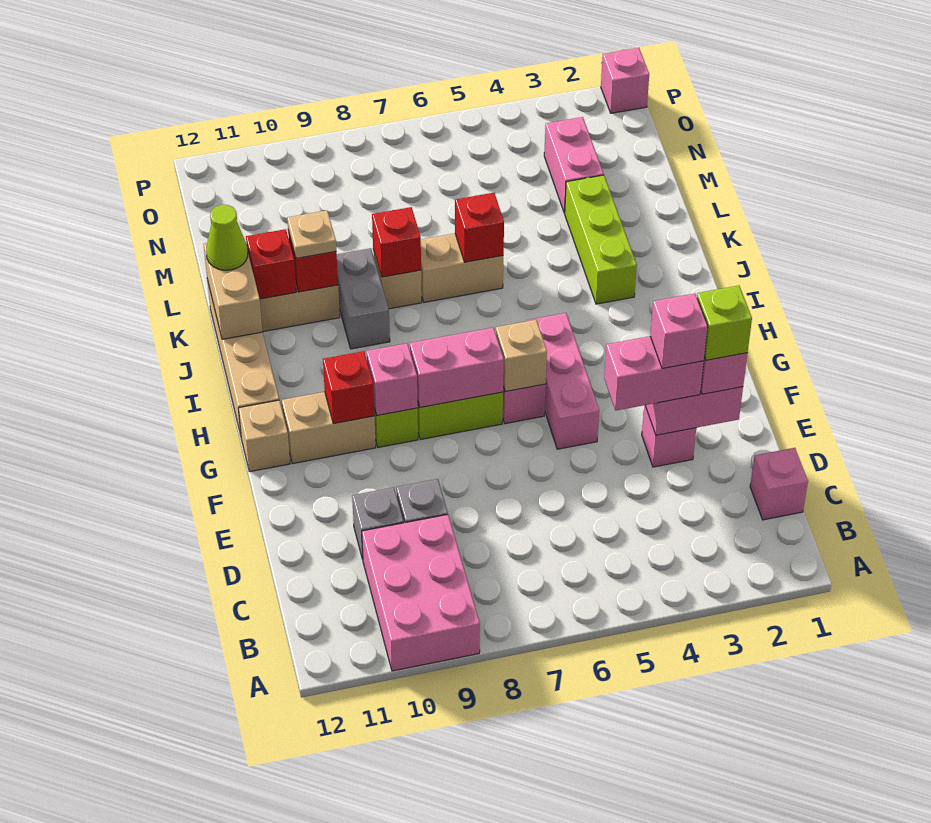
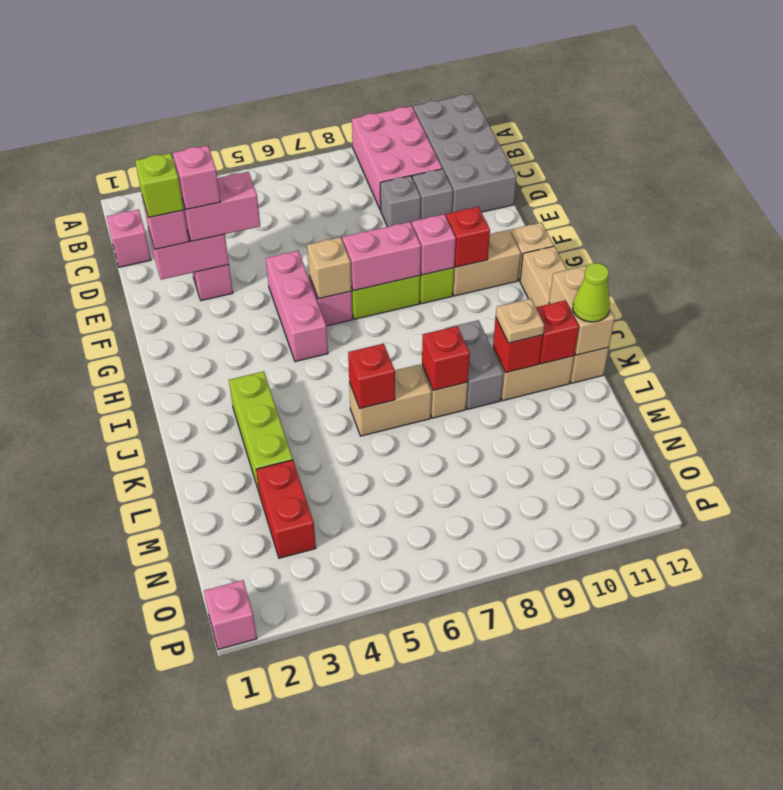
none -> grey 2x4 brick [413,94,517,212]
pink 1x2 brick [544,117,604,213] -> red 1x2 brick [256,460,316,558]

